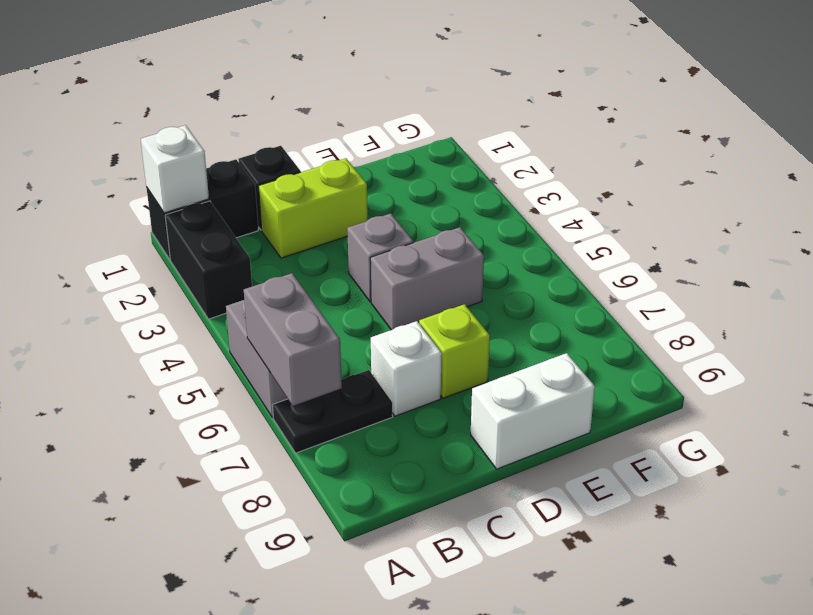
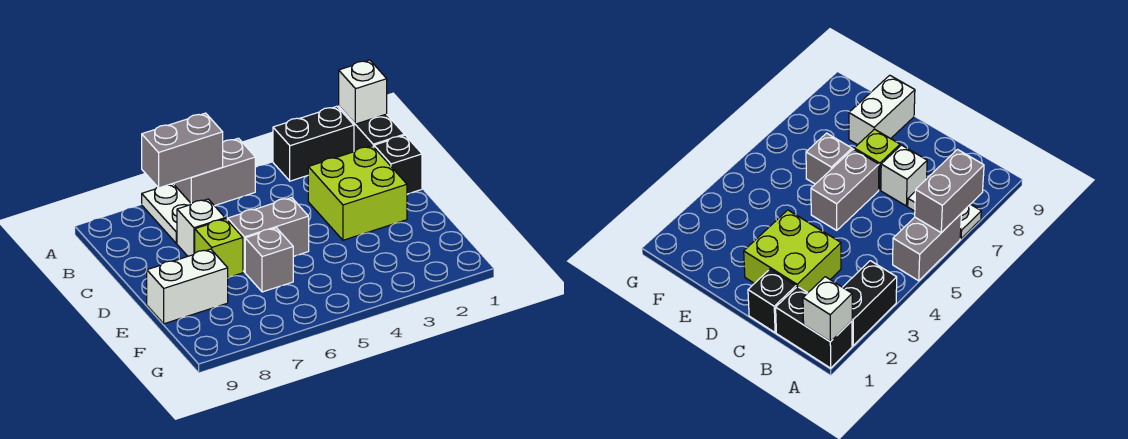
black 1x2 plate [273,370,393,453] -> white 1x2 plate [142,183,191,243]
lime 1x2 brick [258,158,368,258] -> lime 2x2 brick [308,146,407,240]
grey 1x1 brick [347,213,413,302] -> grey 1x1 brick moved to [245,228,293,292]
grey 1x2 brick [370,227,484,330] -> grey 1x2 brick turned to [228,198,309,272]
white 1x2 brick [471,353,595,469] -> white 1x2 brick turned to [147,249,228,324]

